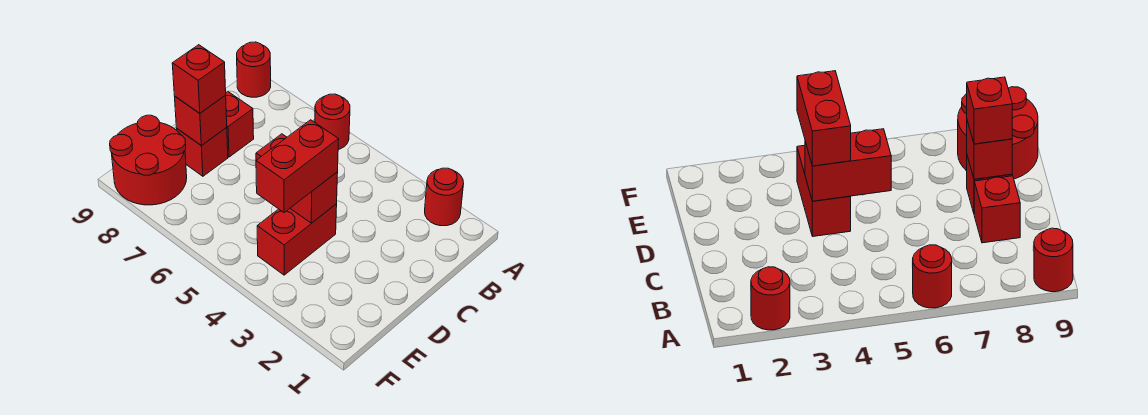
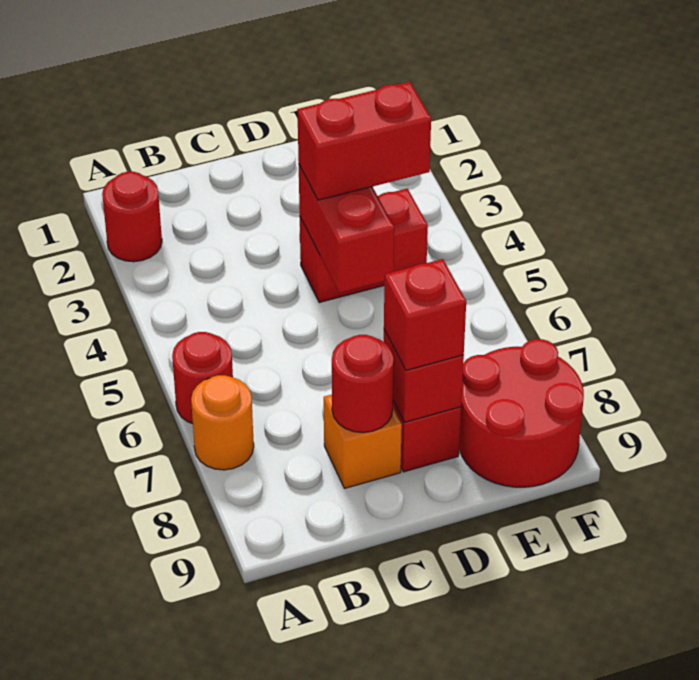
none -> orange 1x1 round brick [191,375,254,470]
red 1x1 round brick [237,42,271,97] -> red 1x1 round brick moved to [332,335,394,433]
red 1x1 brick [225,92,254,157] -> orange 1x1 brick [324,395,402,488]

